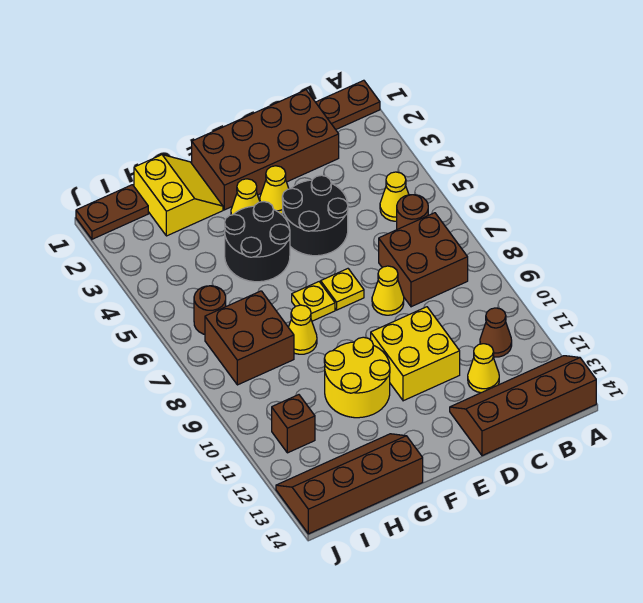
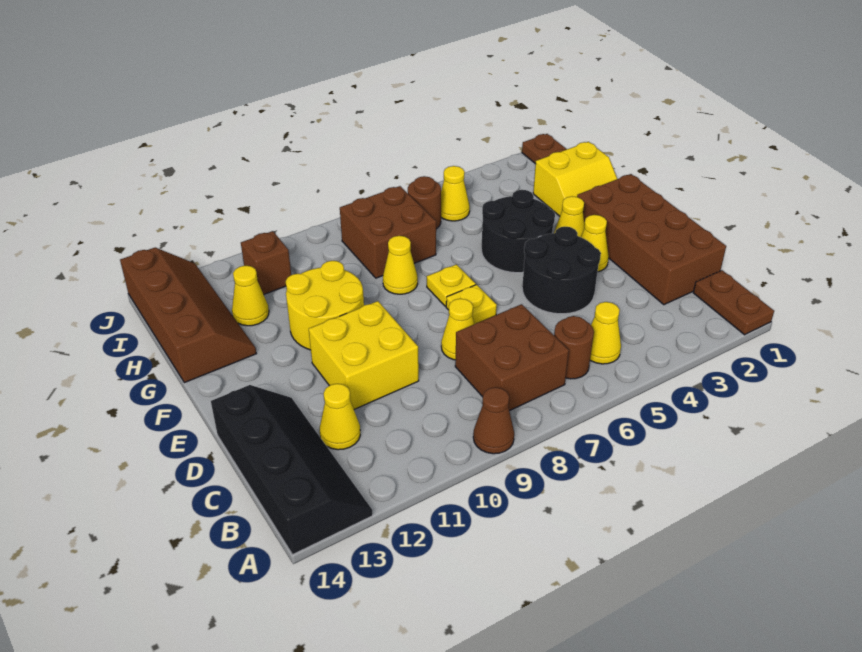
brown 2x4 slope [450,356,596,456] -> black 2x4 slope [211,385,373,555]
brown 1x1 cone [480,308,512,357] -> brown 1x1 cone moved to [473,387,514,454]
none -> yellow 1x1 cone [232,266,269,326]
none -> yellow 1x1 cone [441,166,470,221]

